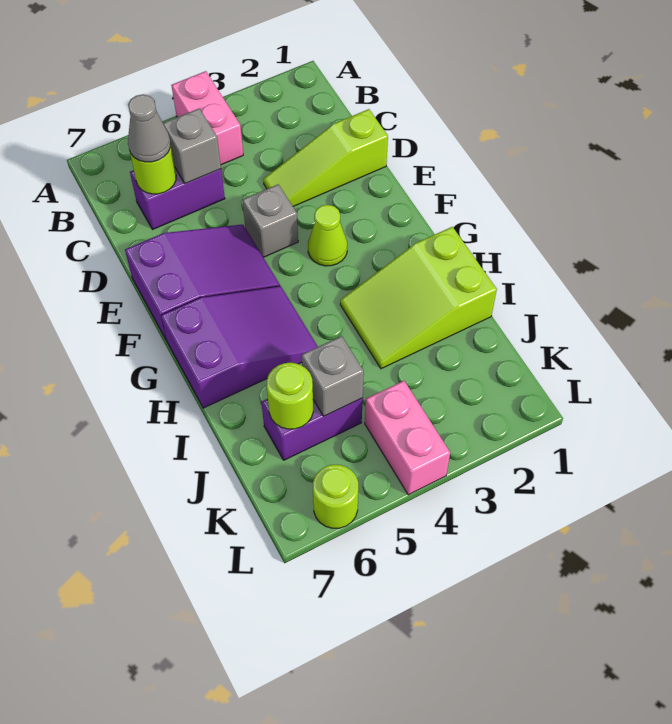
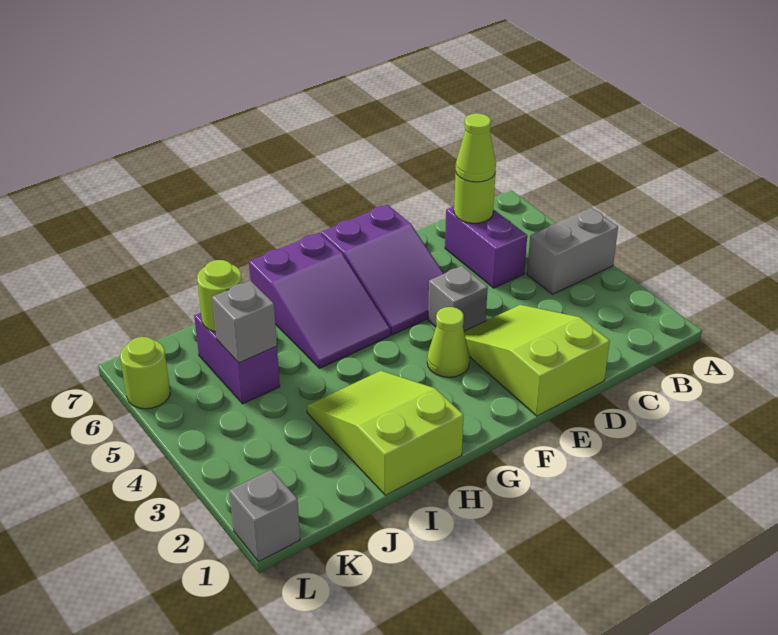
pink 1x2 brick [171,71,243,165] -> grey 1x2 brick [527,208,618,294]
grey 1x1 brick [163,109,221,184] -> grey 1x1 brick moved to [229,470,300,561]
grey 1x1 cone [128,94,170,162] -> lime 1x1 cone [456,113,496,182]
lime 1x3 slope [263,109,388,206] -> lime 2x3 slope [464,305,610,416]
pink 1x2 brick [365,381,450,495] -> none

